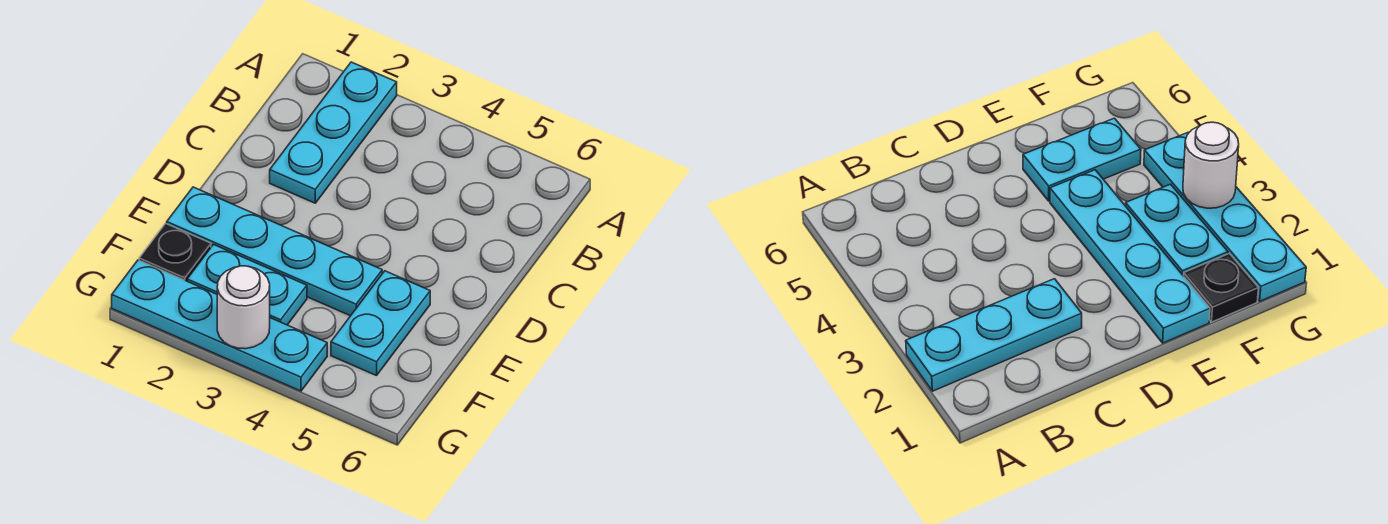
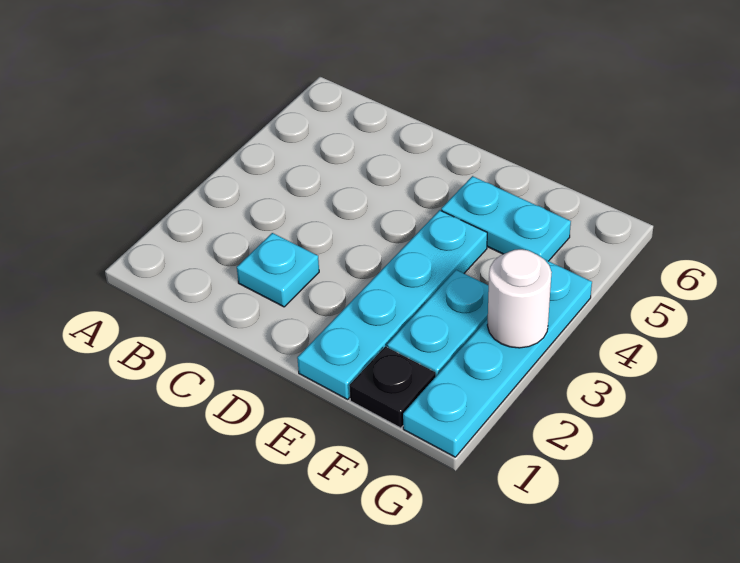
cyan 1x3 plate [270,62,397,203] -> cyan 1x1 plate [237,233,319,307]

